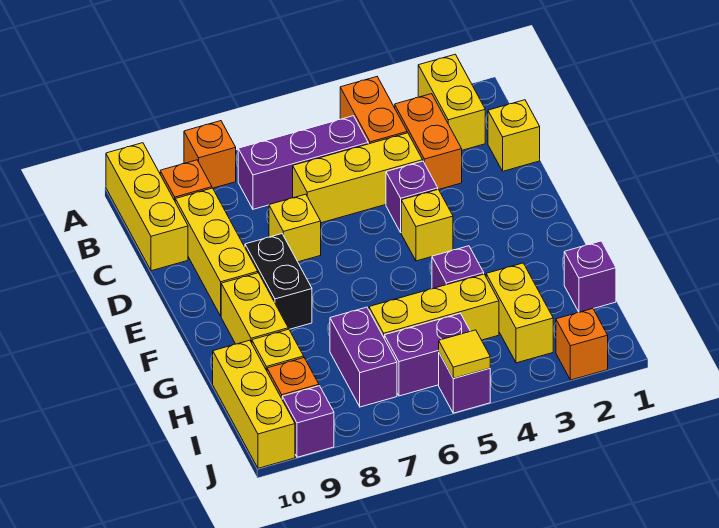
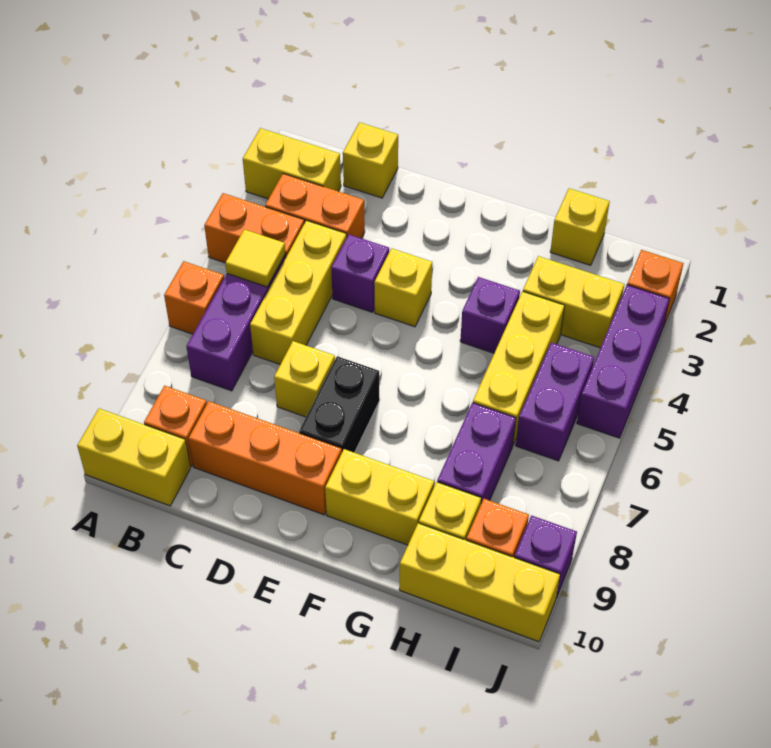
orange 1x1 brick [184,121,236,188] -> orange 1x1 brick moved to [164,261,224,334]
yellow 1x3 brick [106,143,188,271] -> yellow 1x2 brick [77,408,190,506]
yellow 1x3 brick [175,188,258,316] -> orange 1x3 brick [189,401,342,515]
black 1x2 brick [245,234,312,329] -> black 1x2 brick turned to [299,356,380,453]
purple 1x1 brick [564,241,616,312] -> yellow 1x1 brick [550,188,610,265]
purple 1x2 brick [330,307,397,407] -> purple 1x2 brick turned to [437,403,516,503]
purple 1x1 brick [439,353,490,413] -> purple 1x3 brick [577,285,669,438]
yellow 1x1 tile [439,330,490,378] -> yellow 1x1 tile moved to [225,230,286,287]

